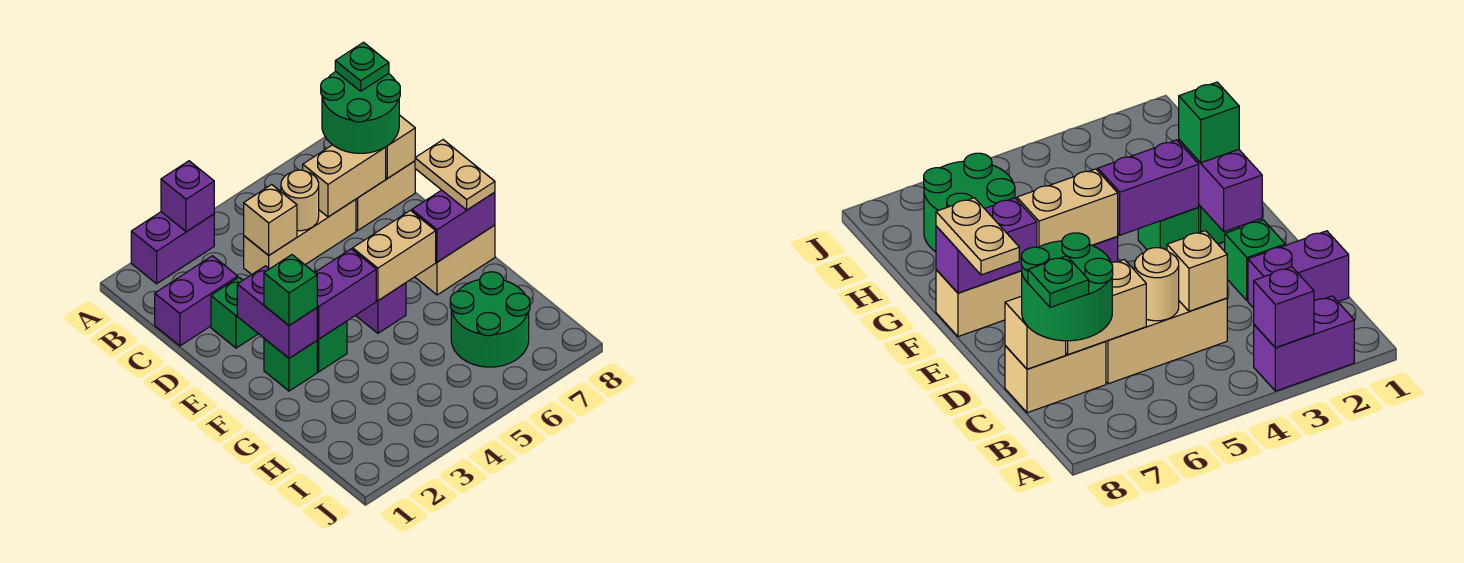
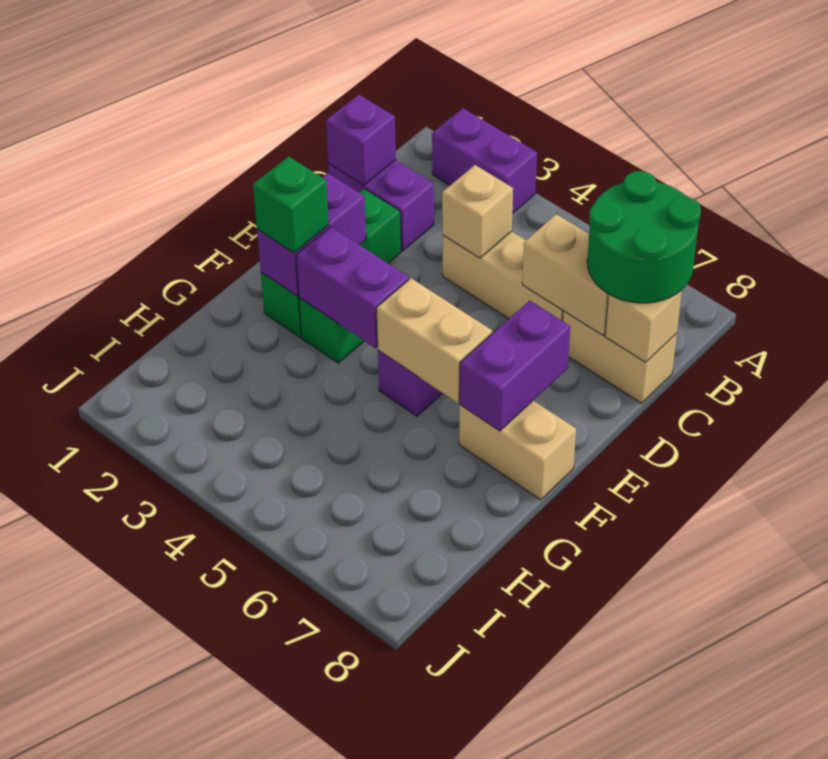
purple 1x1 brick [161,161,214,232] -> purple 1x1 brick moved to [326,94,396,185]
green 1x1 plate [335,42,389,91] -> none
tan 1x1 round brick [281,170,319,231] -> none
tan 1x2 plate [415,140,495,210] -> none
purple 1x2 brick [412,190,495,262] -> purple 1x2 brick turned to [460,300,570,431]
green 2x2 round brick [450,272,530,367] -> none

